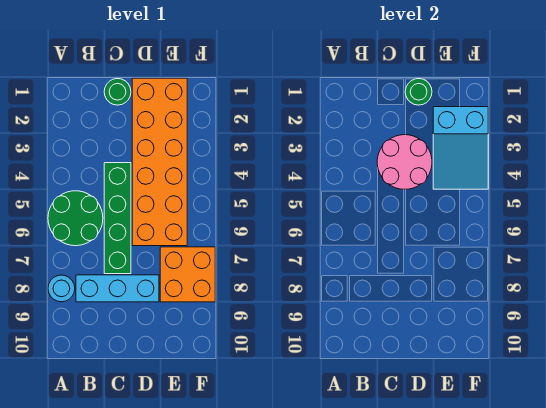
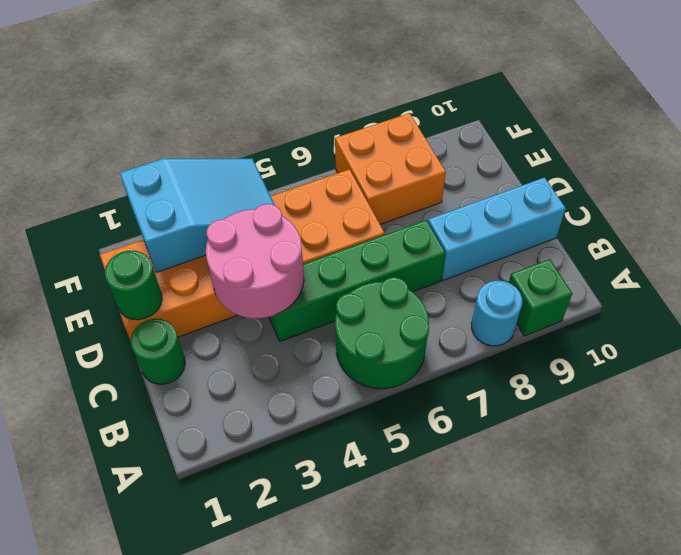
none -> green 1x1 brick [509,259,572,336]
cyan 1x3 brick [76,275,159,302] -> cyan 1x3 brick turned to [428,177,566,280]

